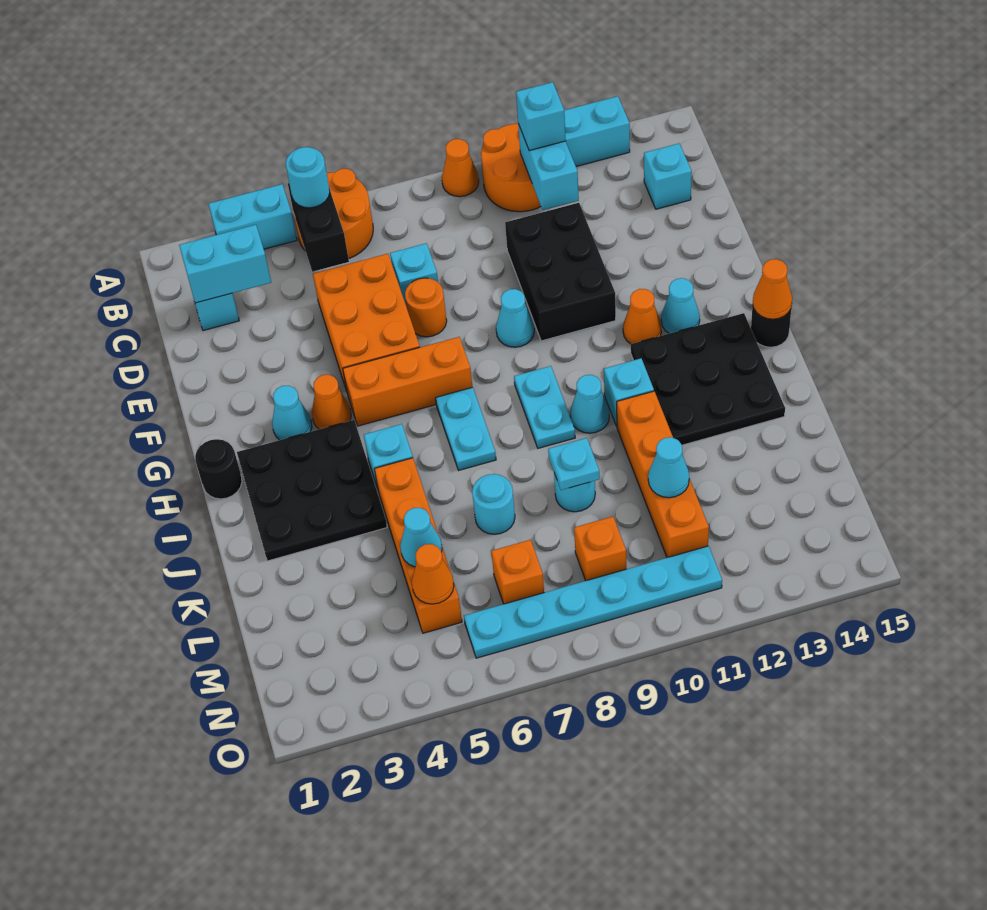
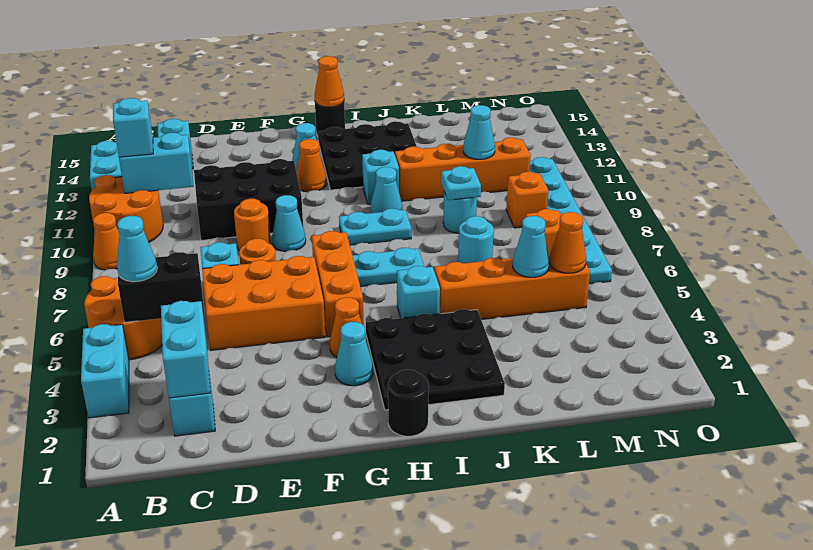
cyan 1x1 round brick [286,147,330,208] -> cyan 1x1 cone [117,216,157,282]
none -> orange 1x1 round brick [234,199,271,251]

